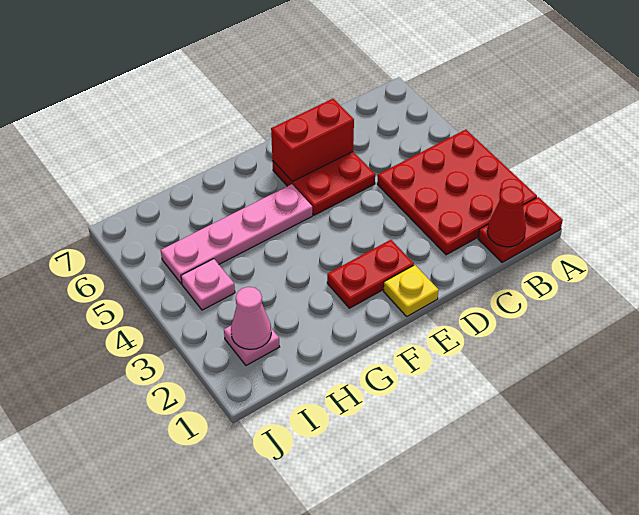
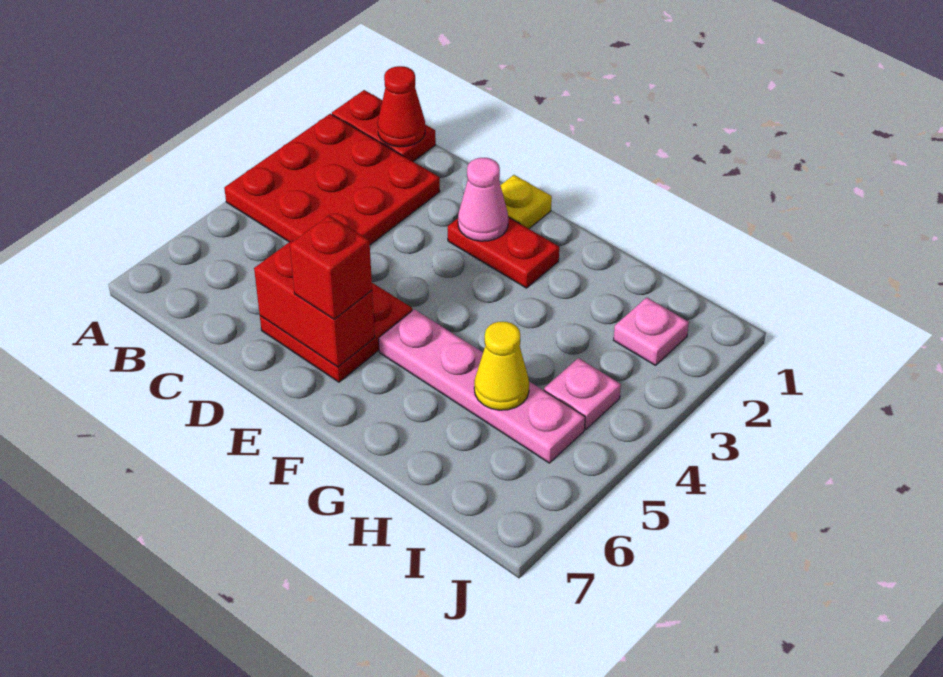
none -> red 1x1 brick [290,215,372,319]
none -> yellow 1x1 cone [474,322,529,410]
pink 1x1 cone [231,287,271,349] -> pink 1x1 cone moved to [458,158,508,241]

